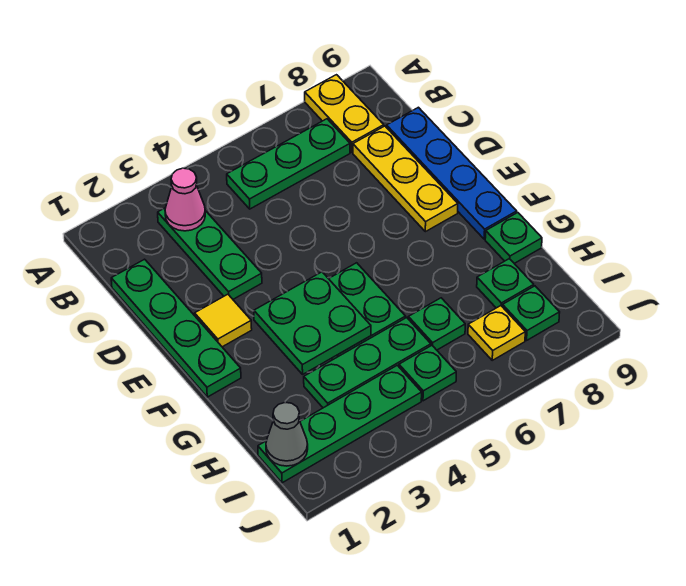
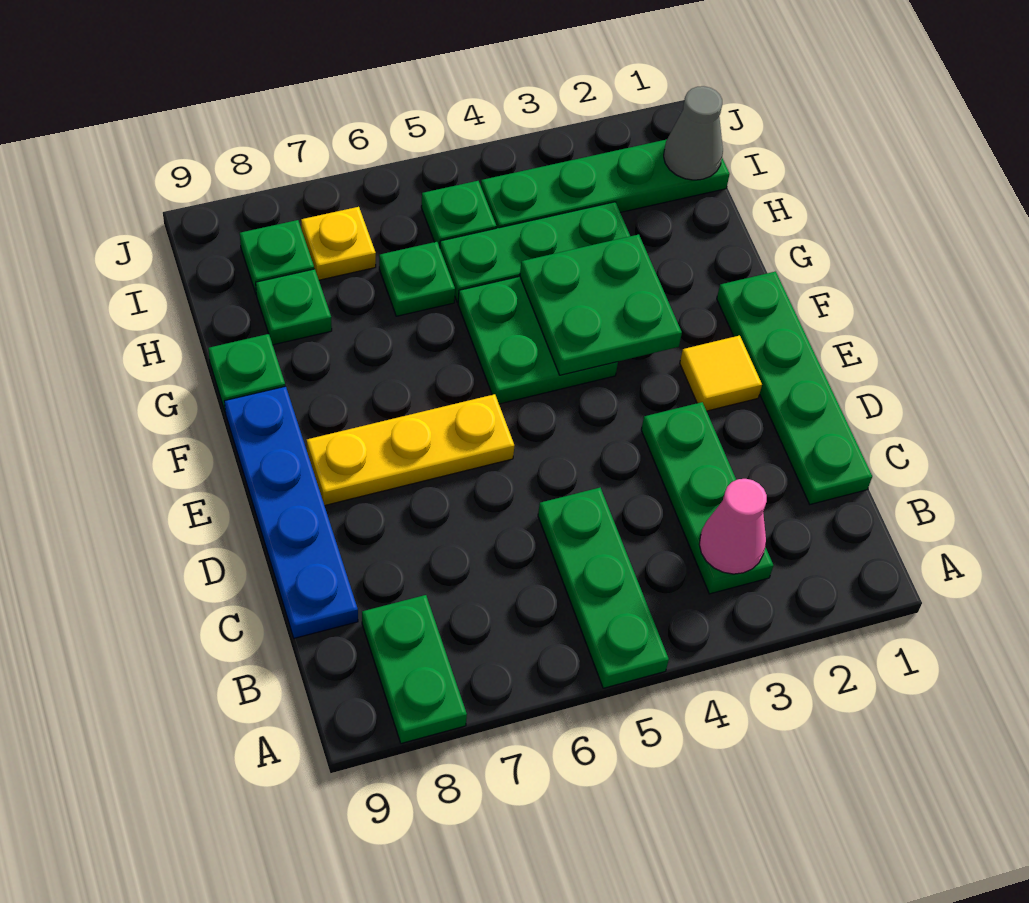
yellow 1x2 plate [305,75,384,152] -> green 1x2 plate [362,595,467,743]
green 1x3 plate [227,119,350,209] -> green 1x3 plate turned to [538,488,669,688]
yellow 1x3 plate [353,126,458,232] -> yellow 1x3 plate turned to [307,394,515,506]

